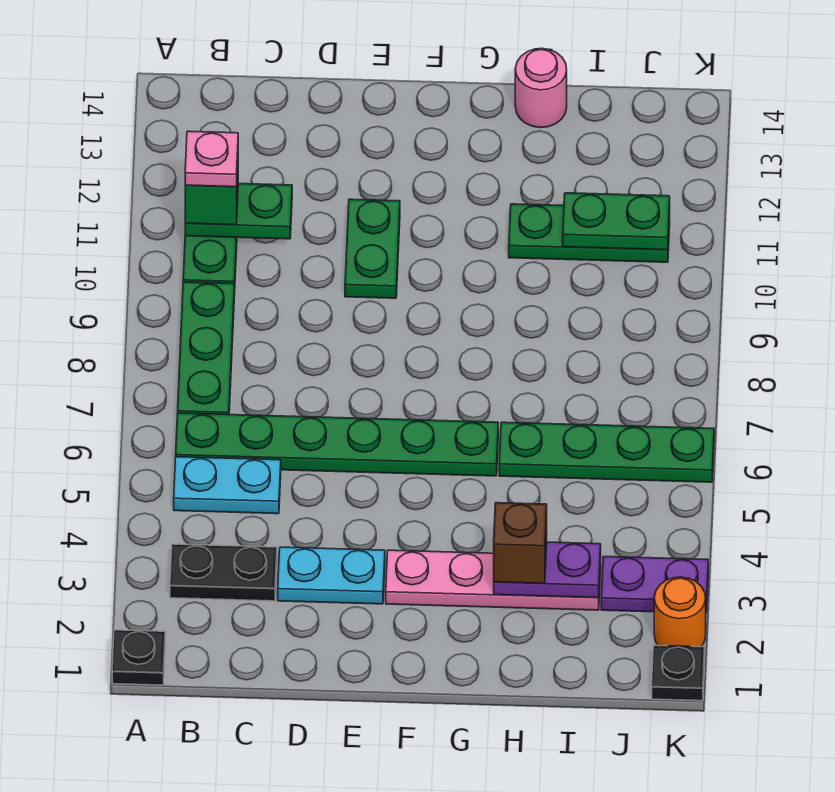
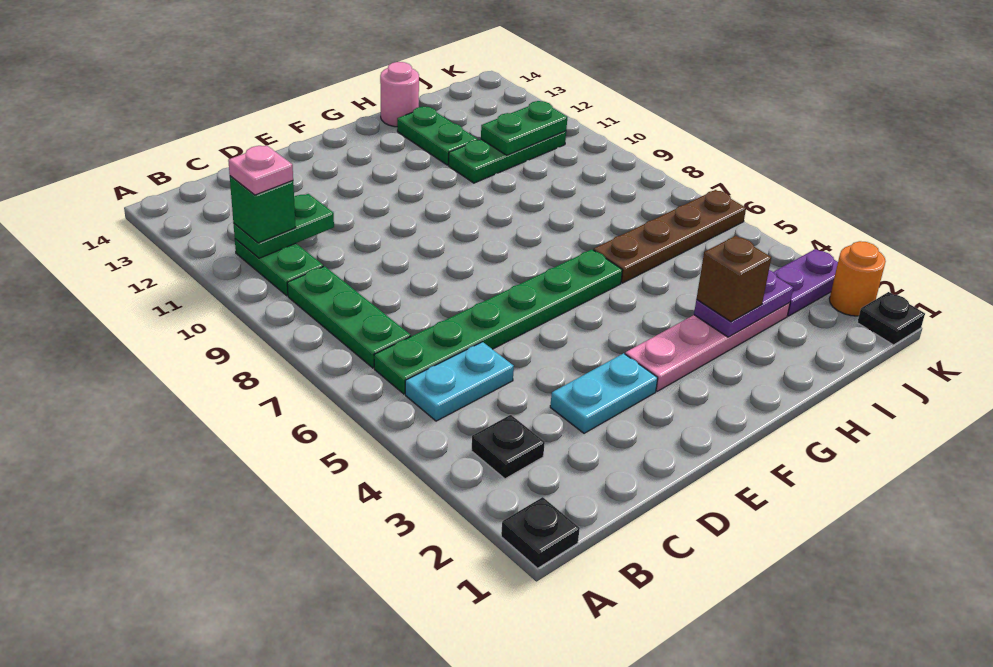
black 1x2 plate [170,544,277,601] -> black 1x1 plate [471,415,545,479]
green 1x2 plate [345,199,400,298] -> green 1x2 plate moved to [397,107,478,165]
green 1x4 plate [499,422,714,482] -> brown 1x4 plate [594,190,746,283]

